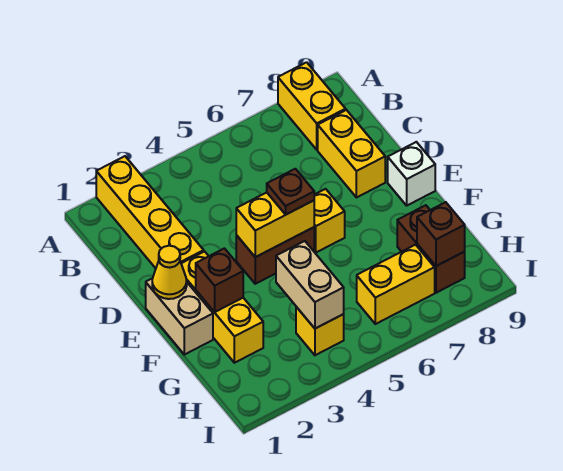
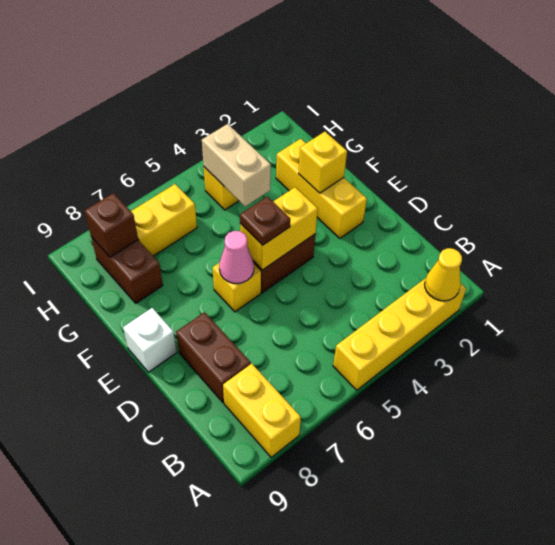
yellow 1x4 brick [96,156,204,268] -> yellow 1x4 brick turned to [333,278,466,390]
yellow 1x2 brick [318,110,385,198] -> brown 1x2 brick [176,312,251,403]
tan 1x2 brick [146,278,213,355] -> none
yellow 1x1 cone [152,246,187,299] -> yellow 1x1 cone moved to [425,248,462,301]
none -> pink 1x1 cone [219,231,254,284]
brown 1x1 brick [196,248,243,312] -> yellow 1x1 brick [299,132,347,193]

